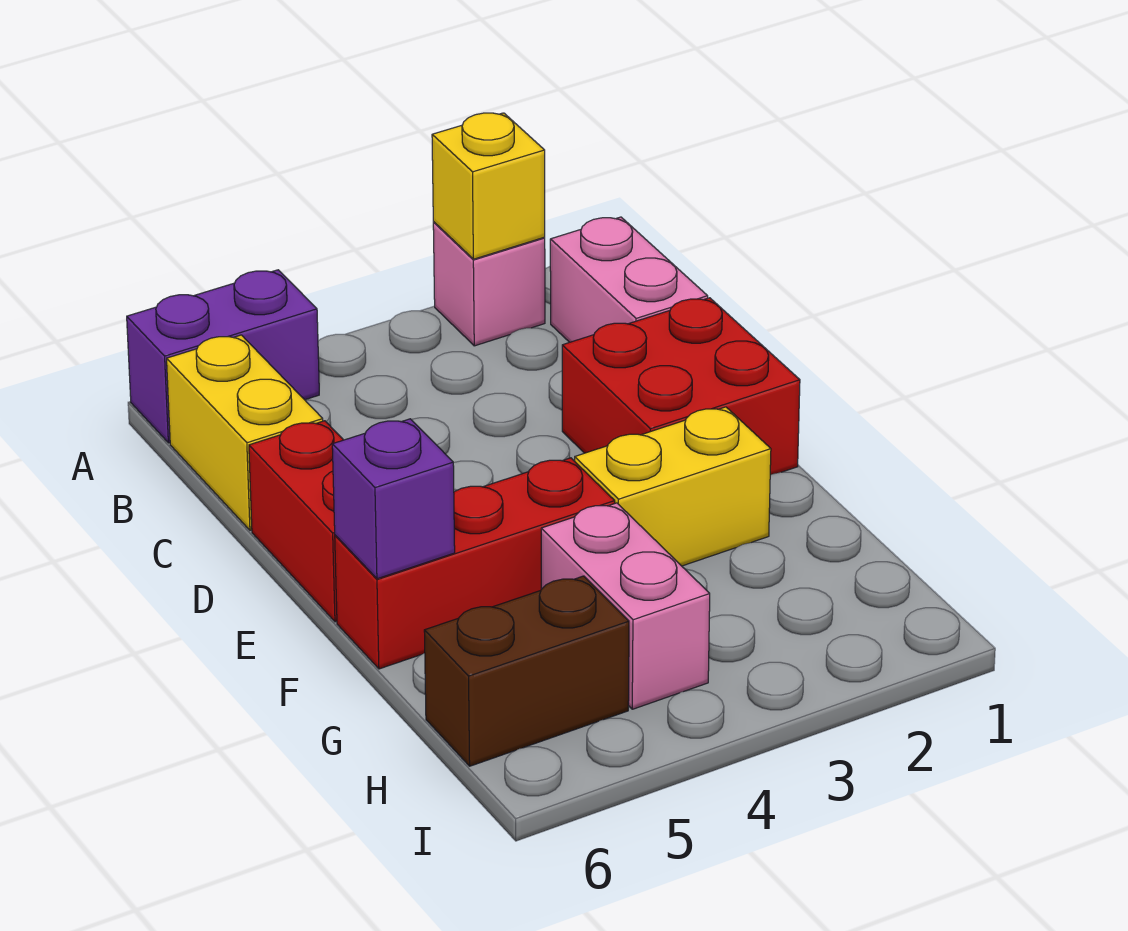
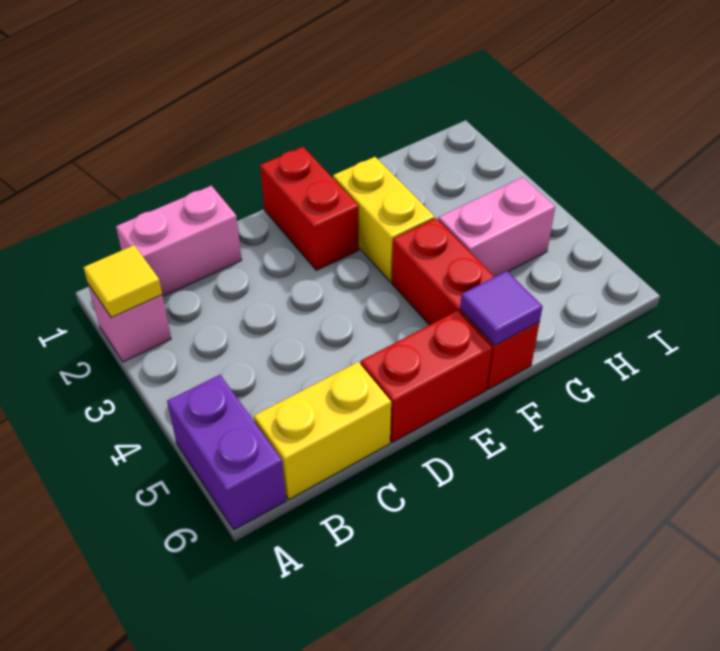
yellow 1x1 brick [432,113,545,259] -> yellow 1x1 tile [83,245,162,318]
red 2x2 brick [562,298,800,475] -> red 1x2 brick [260,147,359,270]
purple 1x1 brick [332,419,455,579] -> purple 1x1 tile [460,271,543,345]
brown 1x2 brick [424,576,629,766] -> none

